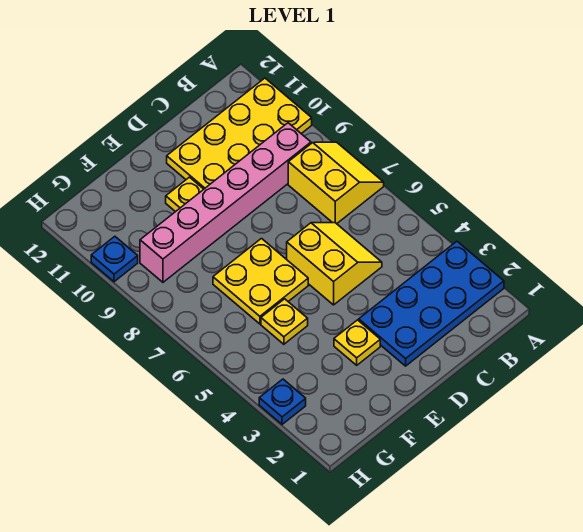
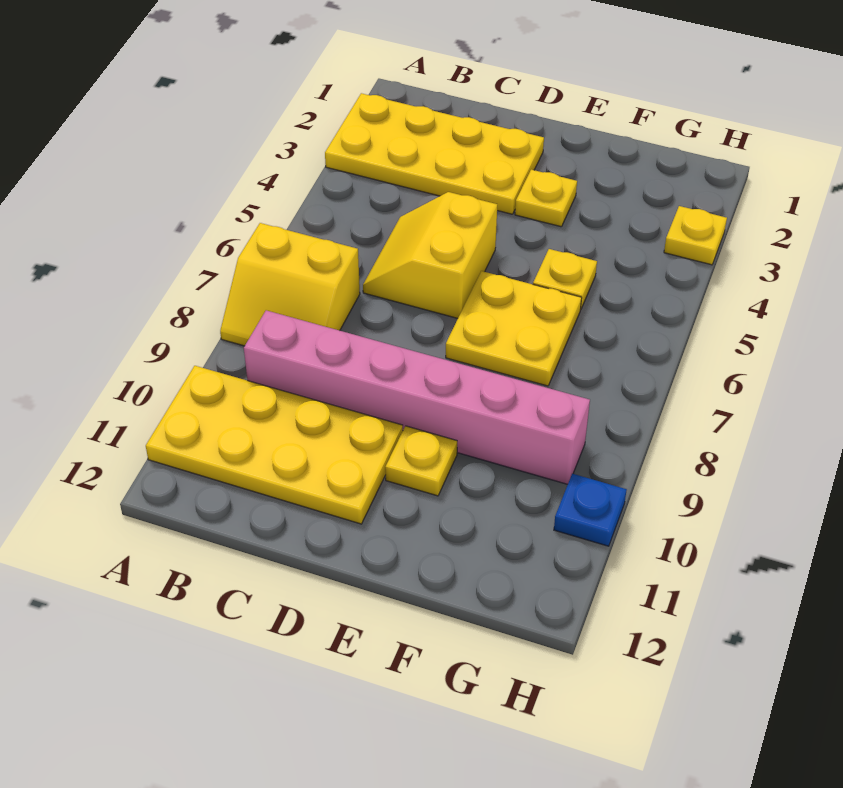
blue 2x4 plate [359,241,504,366] -> yellow 2x4 plate [325,93,544,214]
yellow 2x2 slope [288,142,384,224] -> yellow 2x2 slope turned to [220,223,360,346]
blue 1x1 plate [259,379,306,424] -> yellow 1x1 plate [664,206,727,265]

